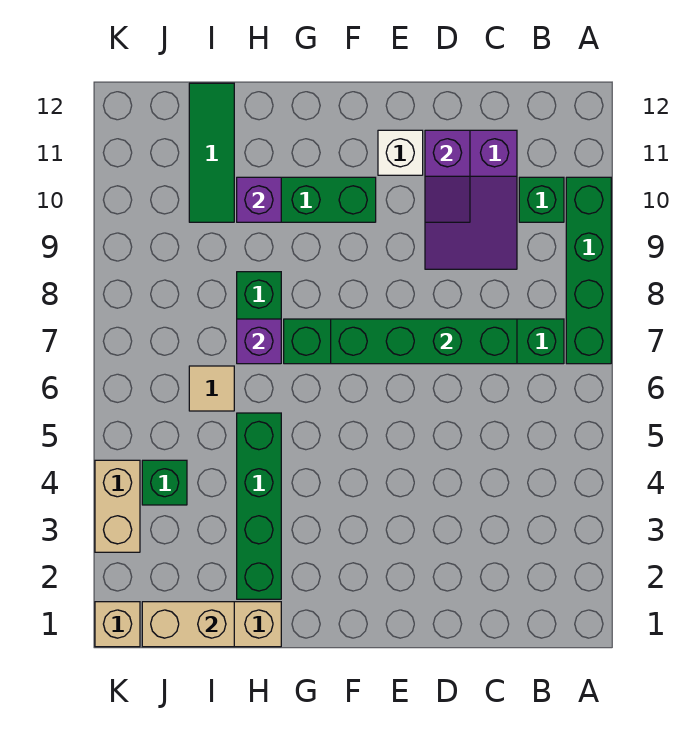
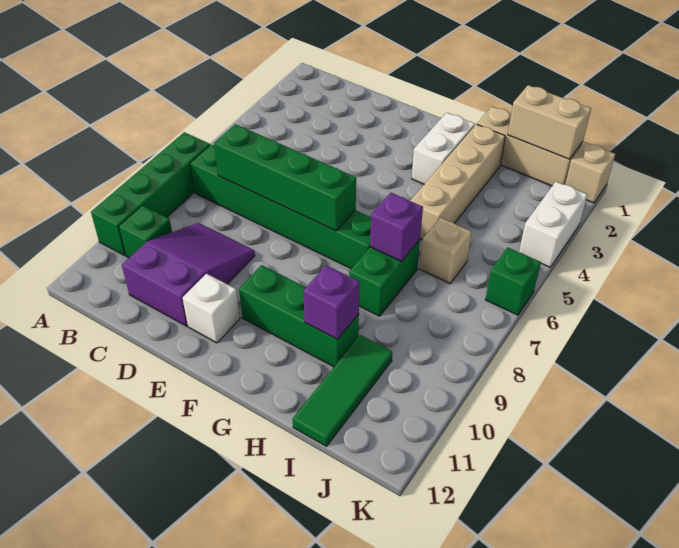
purple 1x2 slope [425,130,470,222] -> none
none -> white 1x2 brick [412,113,475,184]
green 1x4 brick [237,413,281,599] -> tan 1x4 brick [410,124,505,240]
tan 1x1 tile [189,366,234,411] -> tan 1x1 brick [420,218,472,283]
green 1x1 brick [142,460,187,505] -> green 1x1 brick moved to [485,247,541,315]
tan 1x2 brick [95,460,140,552] -> white 1x2 brick [519,182,588,267]

